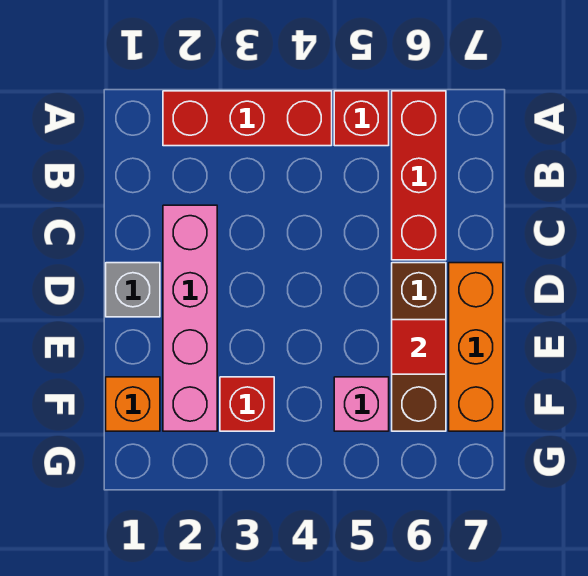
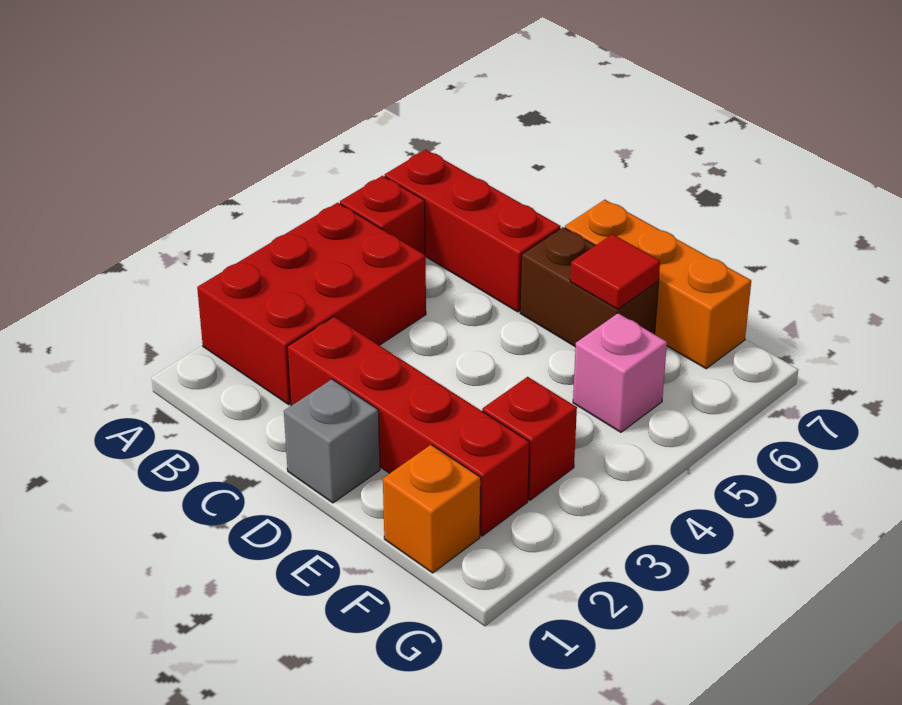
red 1x3 brick [163,91,332,146] -> red 2x3 brick [197,203,426,405]
pink 1x4 brick [163,205,217,431] -> red 1x4 brick [287,317,530,536]
brown 1x3 brick [392,263,446,431] -> brown 1x2 brick [520,227,659,347]

